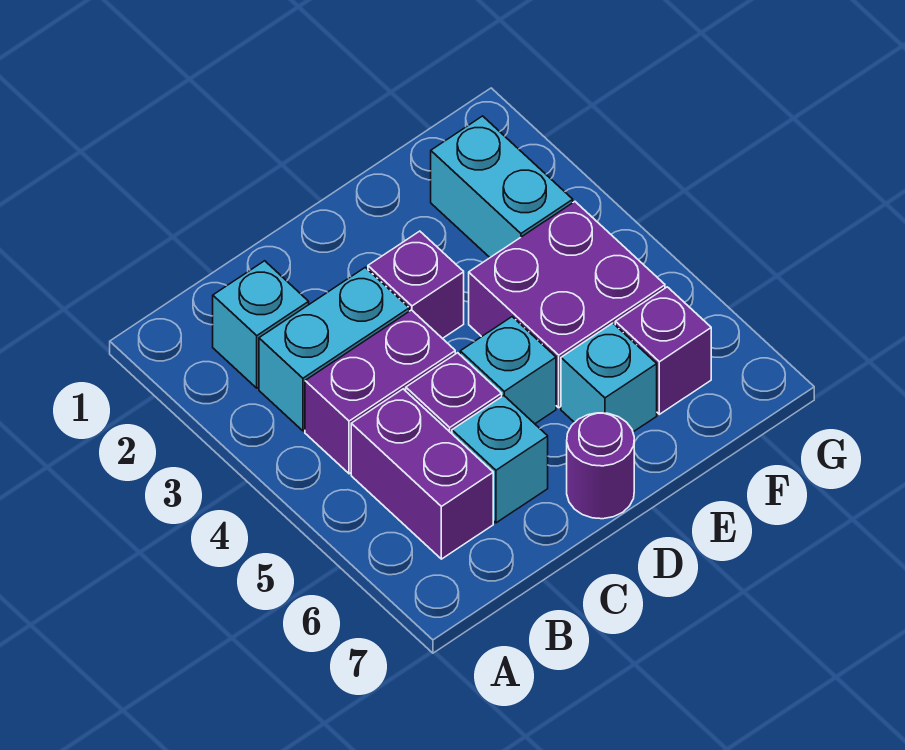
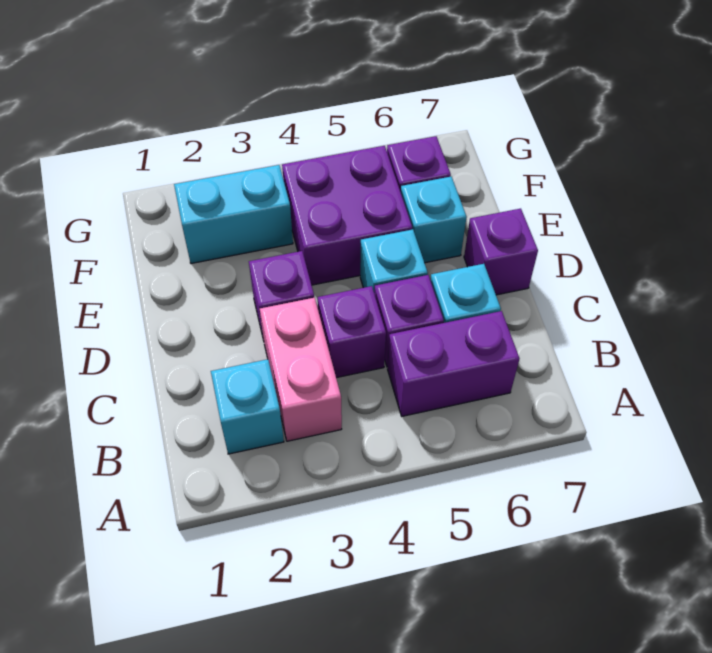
cyan 1x2 brick [259,267,409,431] -> pink 1x2 brick [260,298,342,441]
purple 1x2 brick [305,310,455,474] -> purple 1x1 brick [318,286,386,378]
purple 1x1 round brick [567,413,634,519] -> purple 1x1 brick [464,209,538,295]

